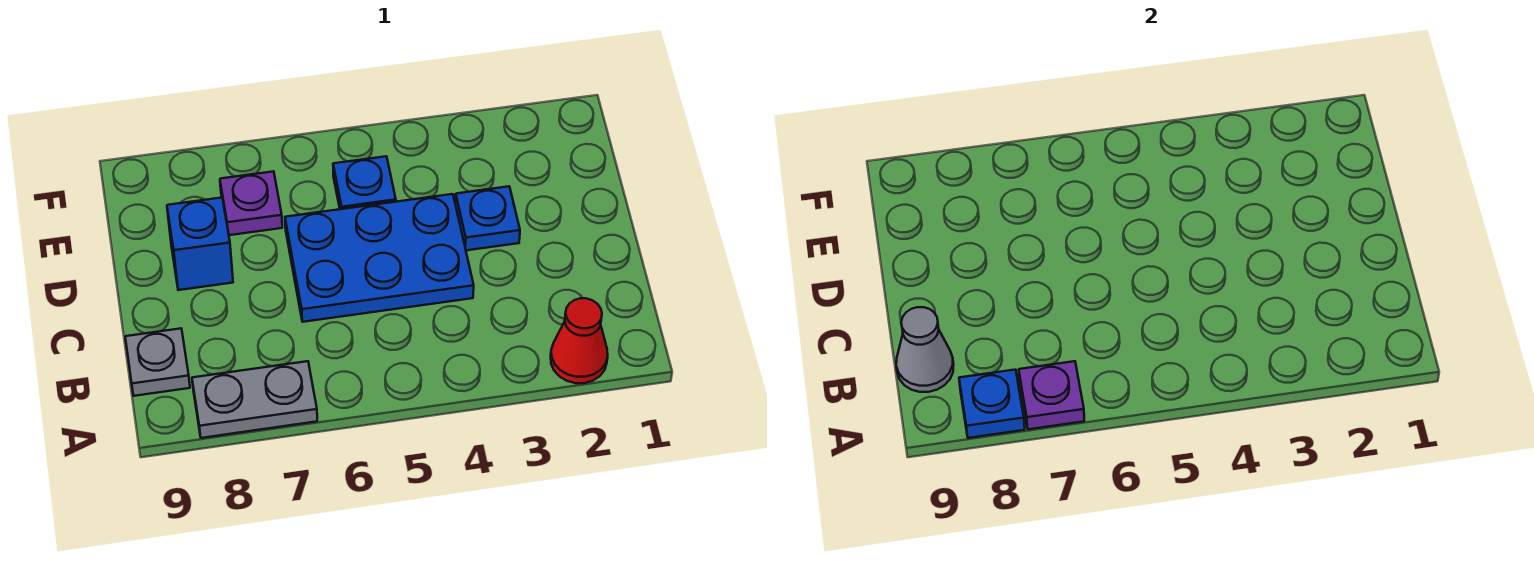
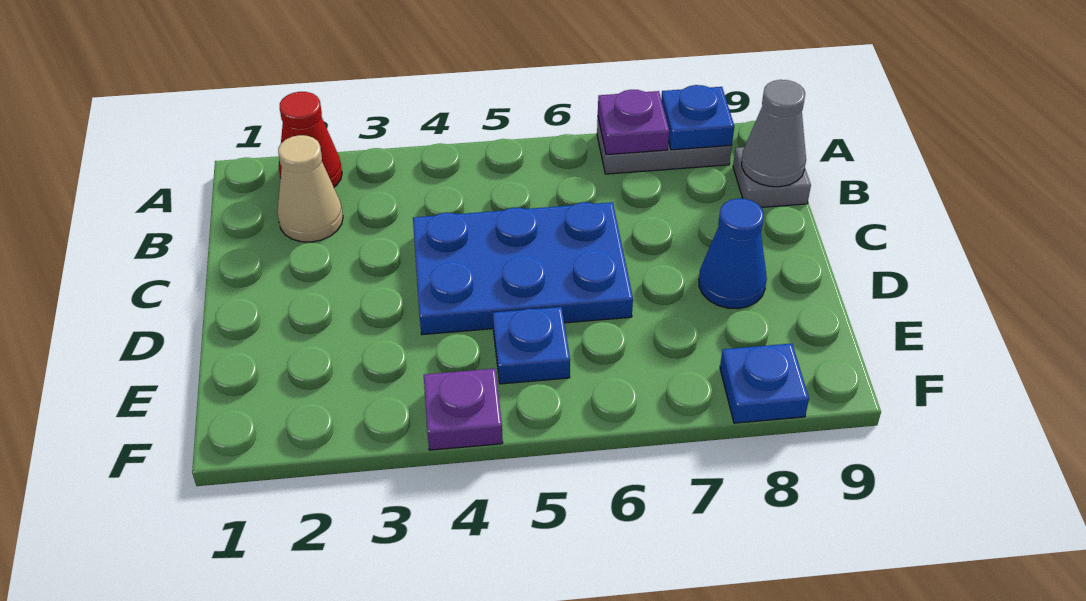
none -> tan 1x1 cone [277,135,343,242]
blue 1x1 plate [455,186,520,250] -> blue 1x1 plate moved to [720,343,809,423]
blue 1x1 brick [167,198,233,290] -> blue 1x1 cone [699,198,767,309]
purple 1x1 plate [220,171,282,235] -> purple 1x1 plate moved to [424,369,503,450]

